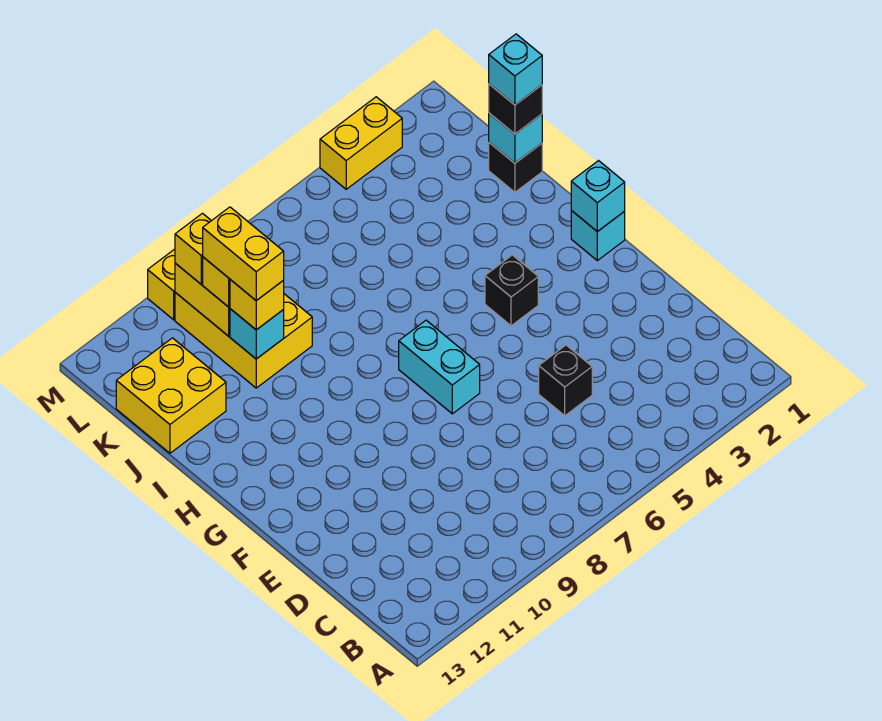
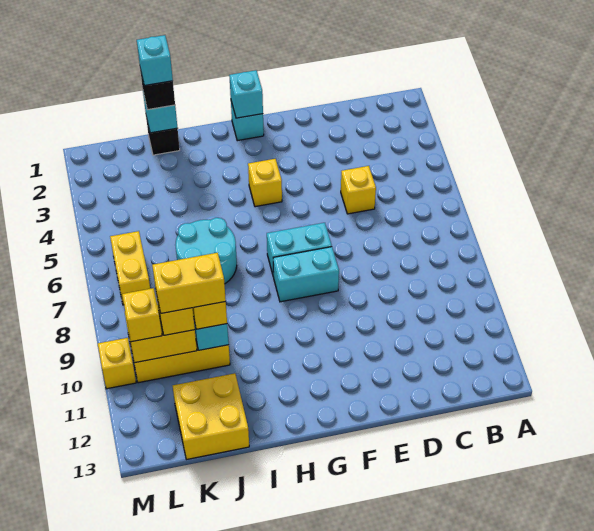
black 1x1 brick [539,345,592,416] -> yellow 1x1 brick [341,166,376,214]
none -> cyan 1x2 brick [273,247,339,302]
black 1x1 brick [485,255,538,326] -> yellow 1x1 brick [248,159,282,207]
none -> cyan 2x2 round brick [175,218,237,284]
yellow 1x2 brick [320,97,402,189] -> yellow 1x2 brick moved to [110,231,150,305]

